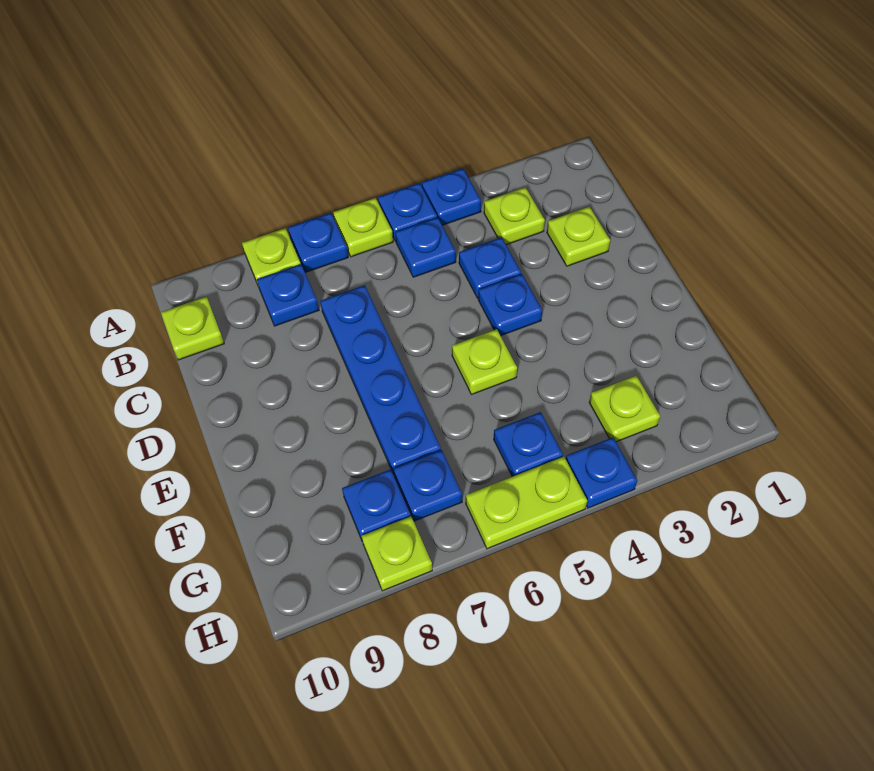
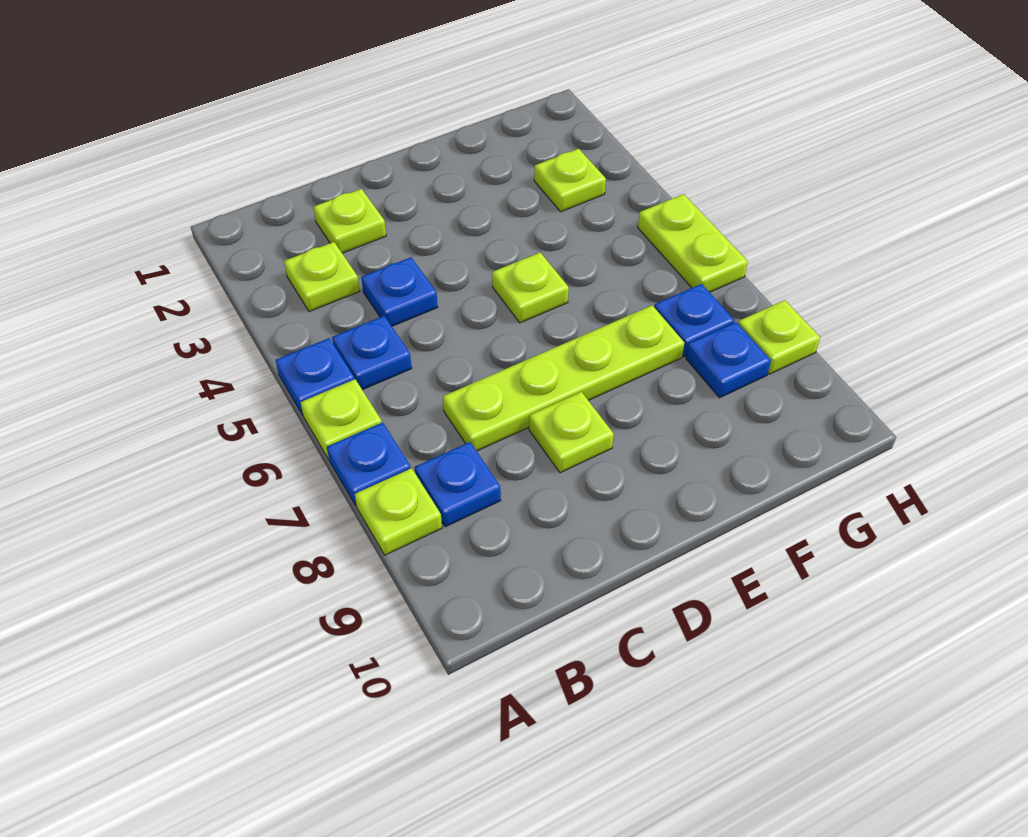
blue 1x1 plate [422,168,481,225] -> none
lime 1x1 plate [161,297,224,360] -> lime 1x1 plate moved to [529,392,614,473]
blue 1x4 plate [320,285,441,475] -> lime 1x4 plate [443,305,684,451]
blue 1x1 plate [478,274,542,336] -> none
blue 1x1 plate [494,412,563,477] -> none
blue 1x1 plate [566,437,637,508] -> none

